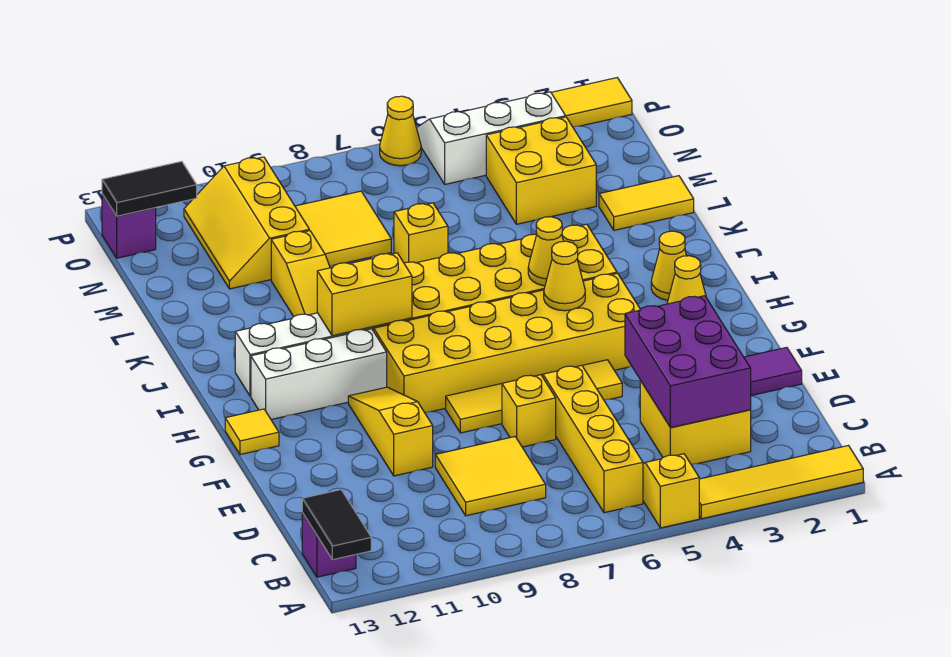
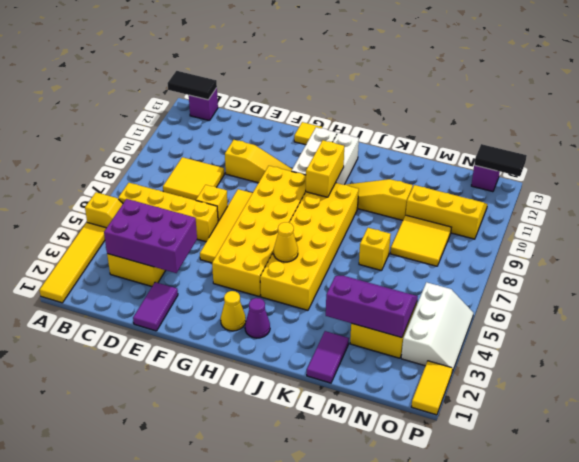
yellow 1x1 cone [544,241,585,311] -> none
yellow 1x1 cone [651,231,686,300] -> purple 1x1 cone [245,298,270,338]
yellow 1x2 tile [599,176,694,230] -> purple 1x2 tile [307,331,349,383]
none -> purple 2x3 slope [326,276,418,338]
black 1x2 tile [102,161,197,216] -> black 1x2 tile turned to [474,144,527,176]
yellow 1x1 cone [380,96,421,166] -> none

